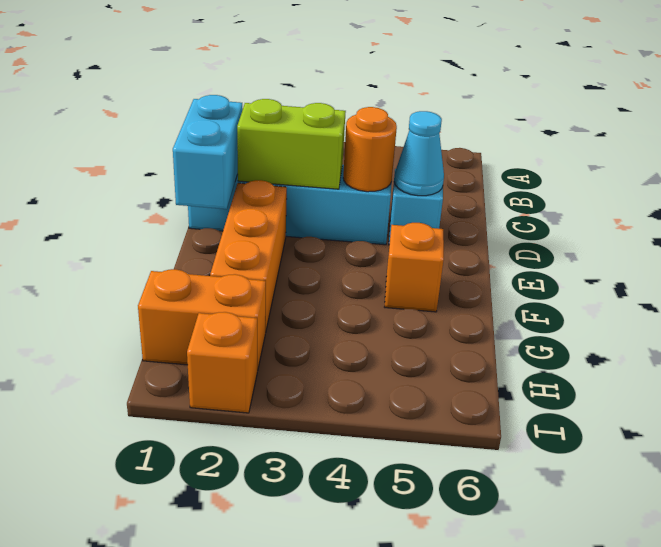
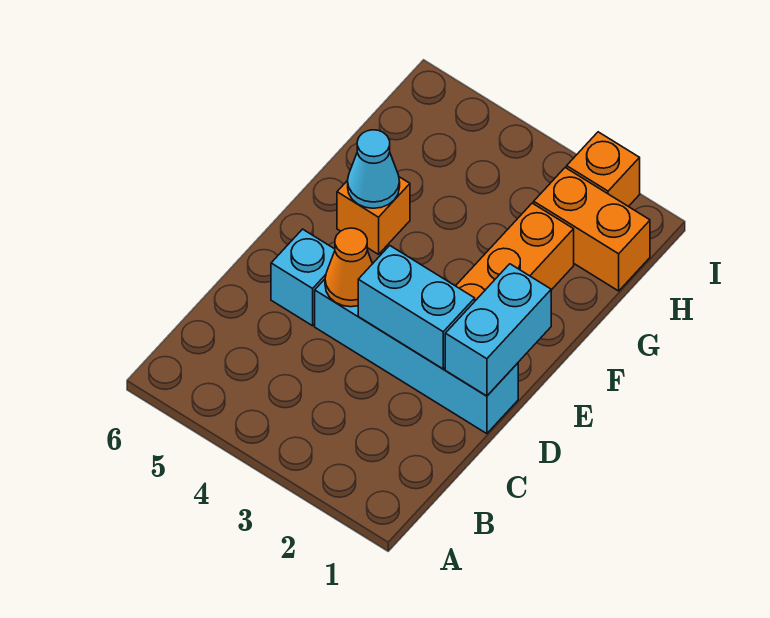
lime 1x2 brick [237,99,346,189] -> cyan 1x2 brick [358,246,475,369]
orange 1x1 round brick [343,107,397,192] -> orange 1x1 cone [325,228,372,307]
cyan 1x1 cone [394,111,444,196] -> cyan 1x1 cone moved to [348,130,400,208]

